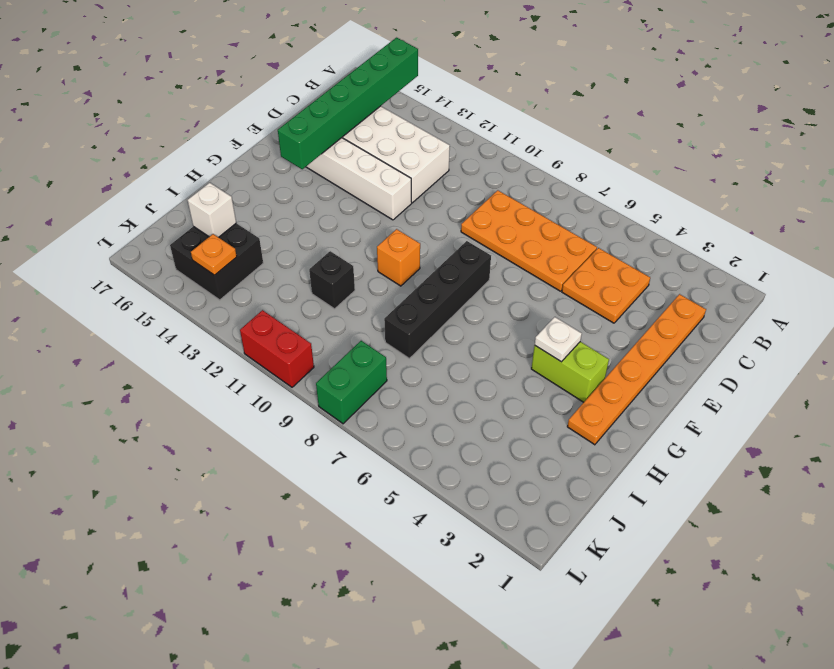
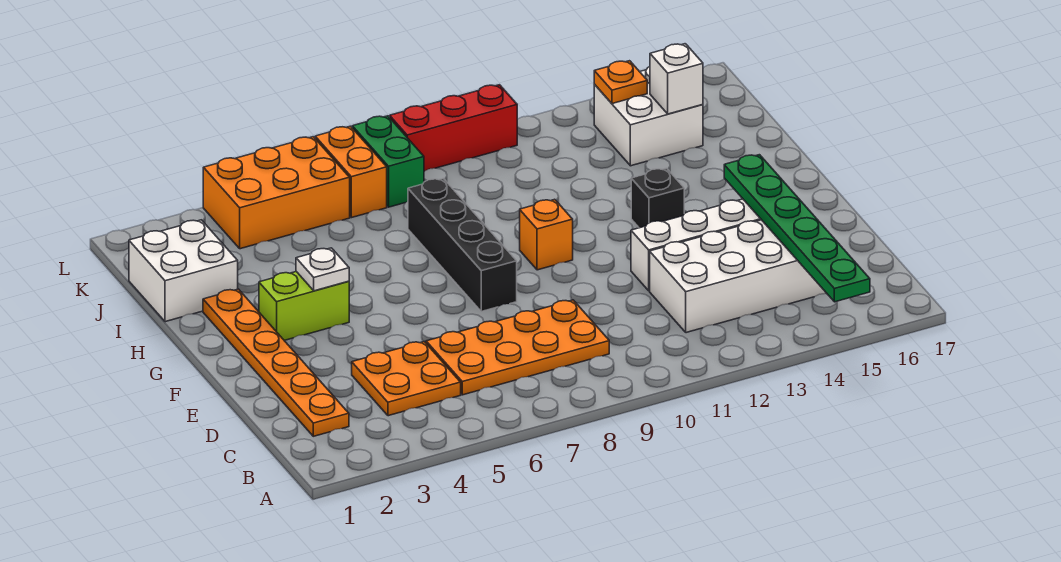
green 1x6 brick [278,38,418,169] -> green 1x6 plate [724,155,870,302]
none -> white 2x2 brick [129,220,238,322]
black 1x1 brick [309,251,355,309] -> black 1x1 brick moved to [631,168,684,228]
black 2x2 brick [170,223,263,300] -> white 2x2 brick [594,67,703,166]
none -> orange 2x3 brick [203,137,350,249]
none -> orange 1x2 brick [315,126,387,218]
red 1x2 brick [240,310,314,387] -> red 1x3 brick [390,85,517,171]

